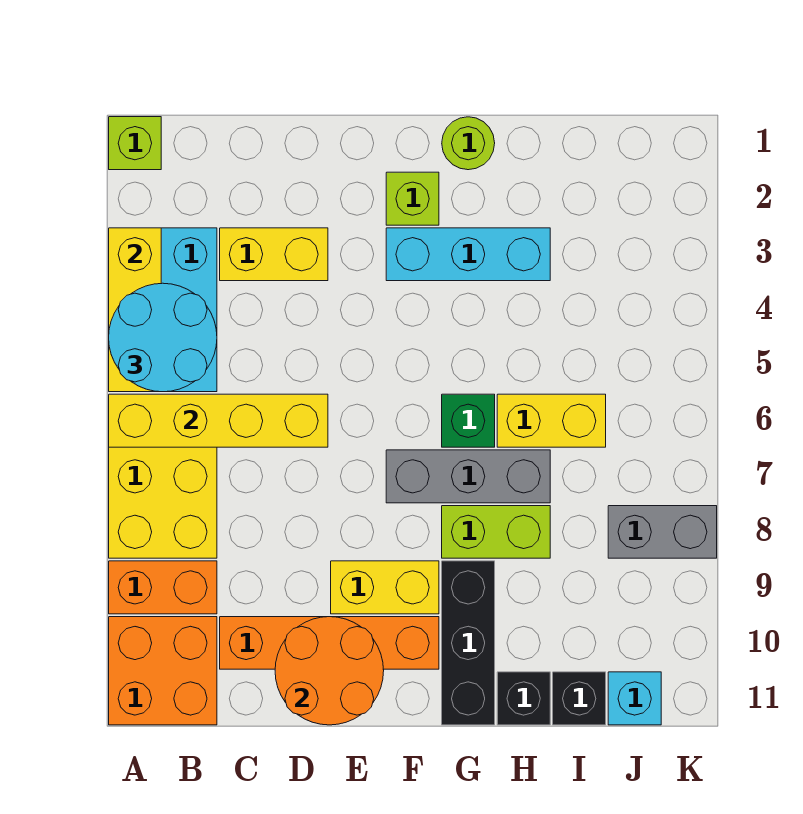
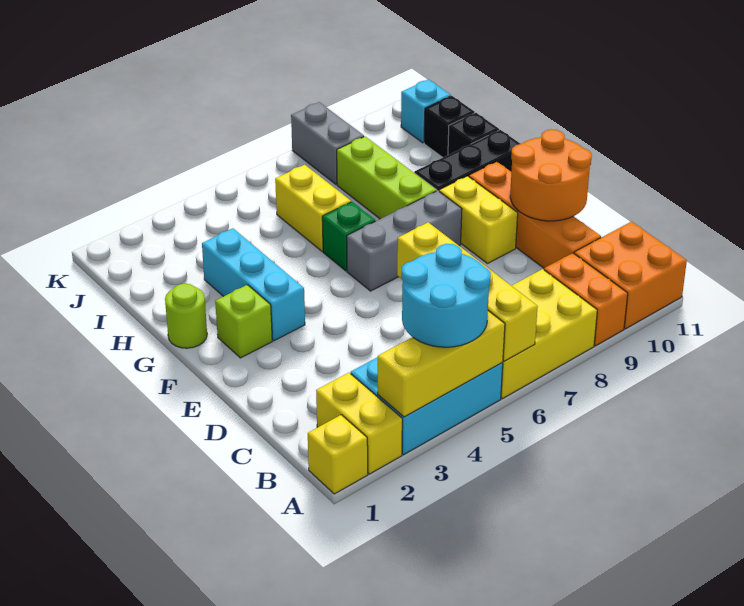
lime 1x1 brick [109,117,161,170] -> yellow 1x1 brick [308,415,368,494]
yellow 1x2 brick [220,228,328,281] -> yellow 1x2 brick moved to [316,373,402,474]
grey 1x3 brick [386,450,550,503] -> grey 1x3 brick turned to [347,191,462,291]
lime 1x2 brick [442,506,550,558] -> lime 1x3 brick [337,137,437,219]

